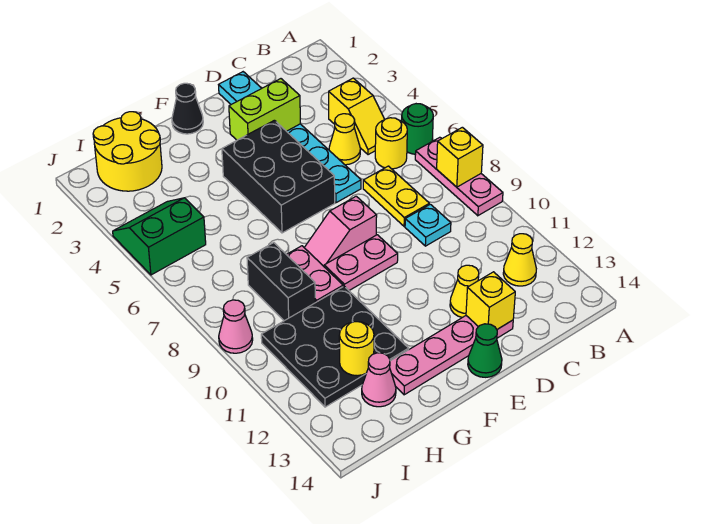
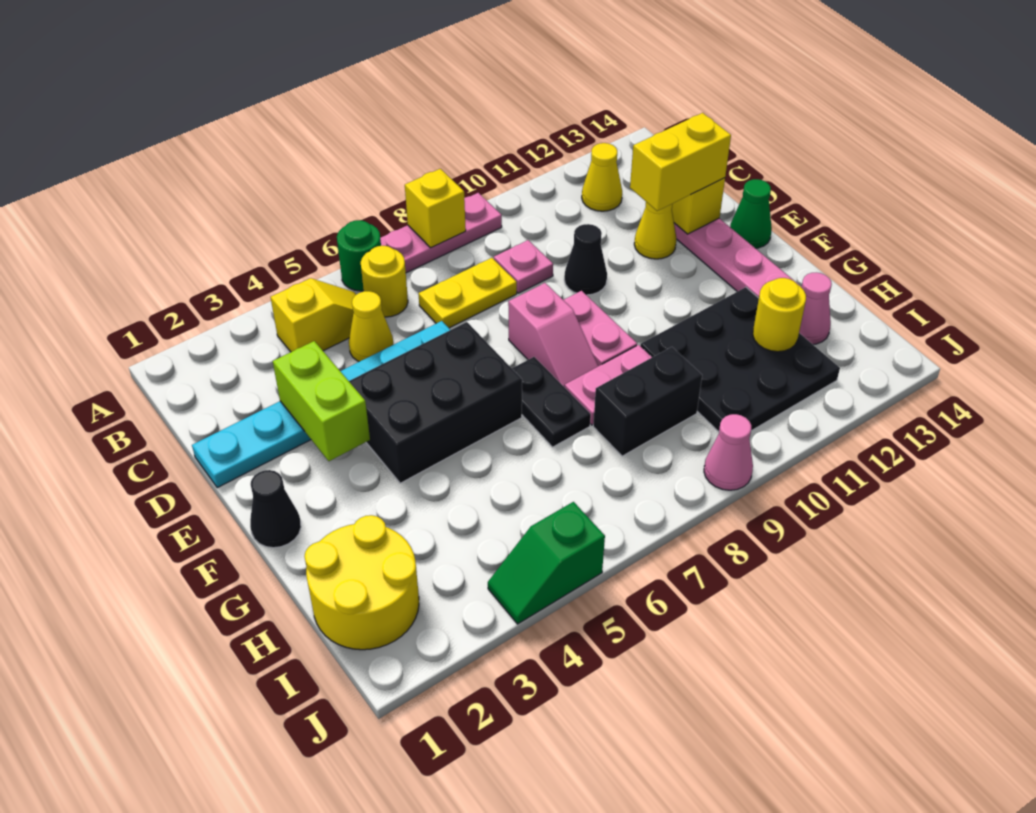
cyan 1x1 plate [405,204,451,246] -> pink 1x1 plate [494,240,553,293]
none -> black 1x1 cone [564,224,607,295]
none -> yellow 1x2 brick [630,113,731,211]
none -> black 1x2 plate [512,357,591,447]
green 2x2 slope [113,198,206,275] -> green 1x2 slope [488,502,605,624]

